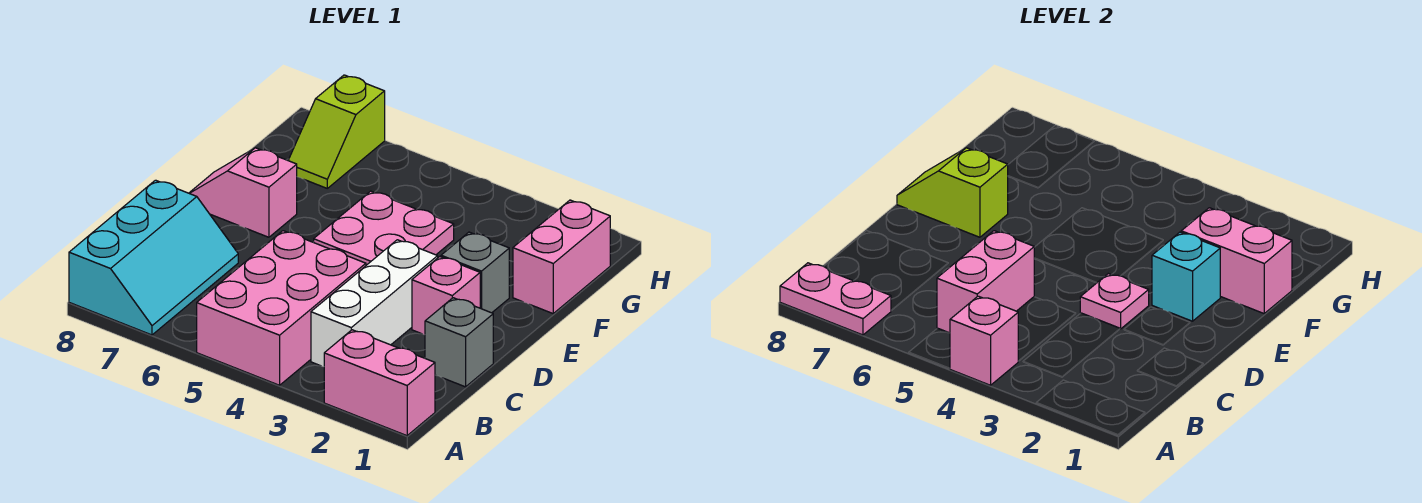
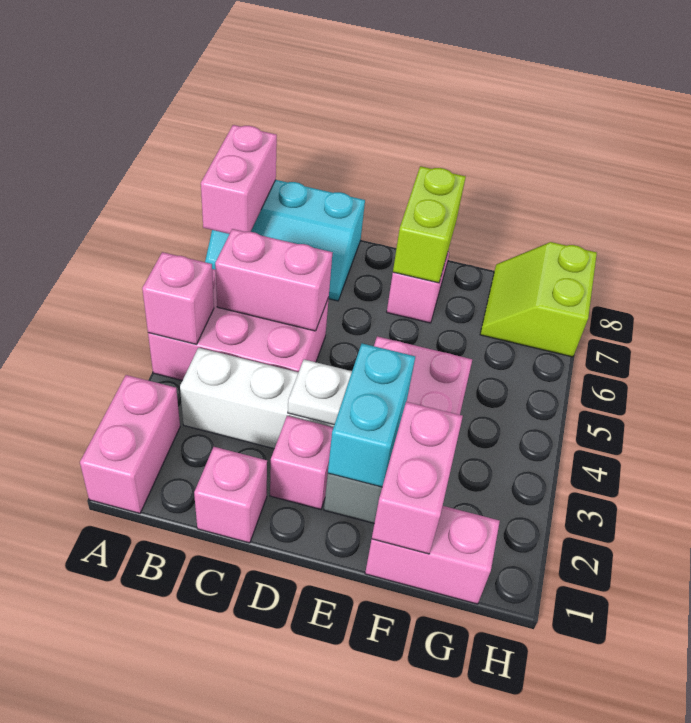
pink 1x2 plate [780,263,891,335] -> pink 1x2 brick [201,125,277,234]
grey 1x1 brick [425,298,493,387] -> pink 1x1 brick [194,447,267,543]
pink 1x1 plate [1080,274,1149,329] -> white 1x1 plate [288,360,352,425]
cyan 1x1 brick [1152,232,1220,321] -> cyan 1x2 brick [328,343,415,487]
lime 1x2 slope [897,148,1008,237] -> lime 1x2 brick [393,166,466,283]
lime 1x2 slope [288,75,385,188] -> lime 2x2 slope [480,242,597,357]

